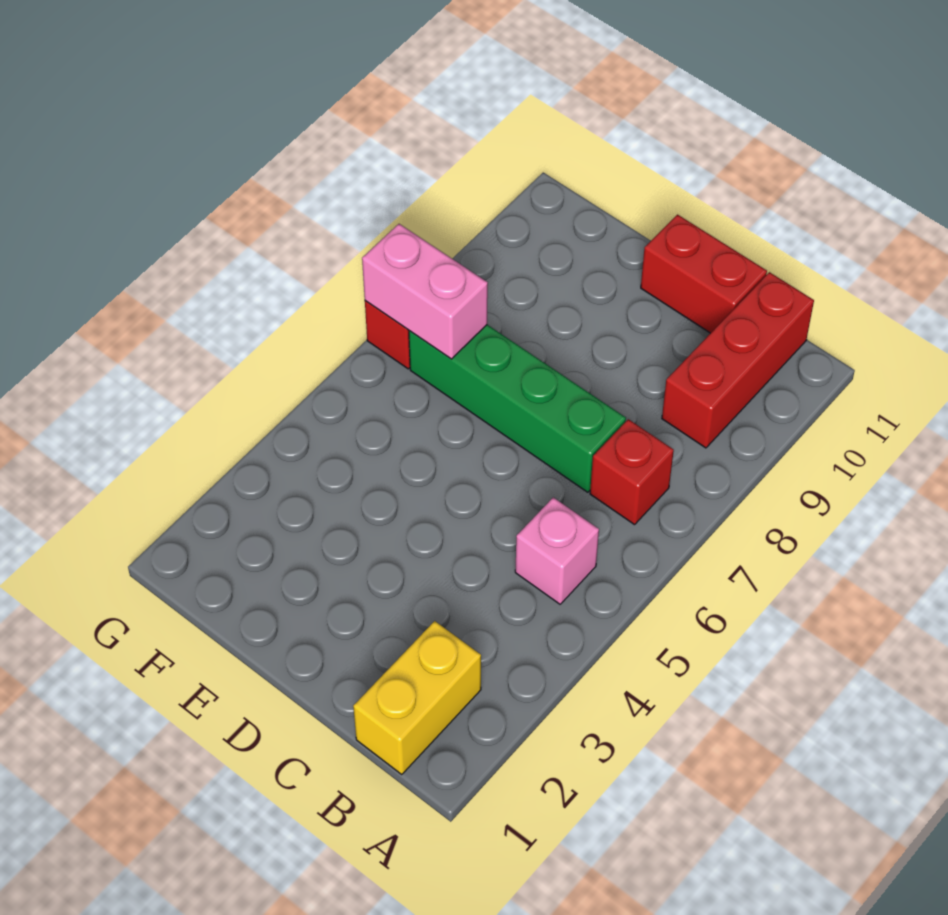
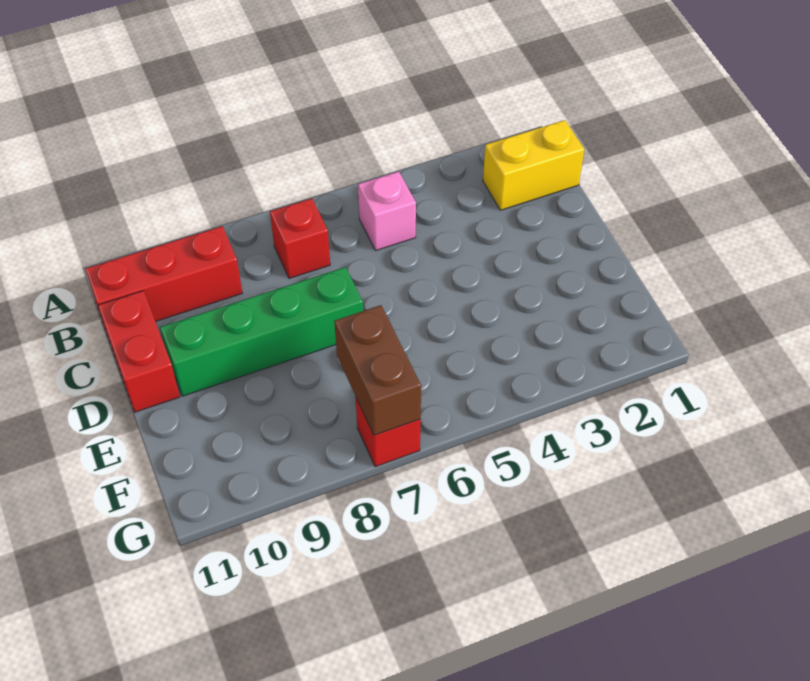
green 1x4 brick [409,325,626,492] -> green 1x4 brick turned to [160,267,363,396]
pink 1x2 brick [362,224,488,359] -> brown 1x2 brick [334,305,421,435]

